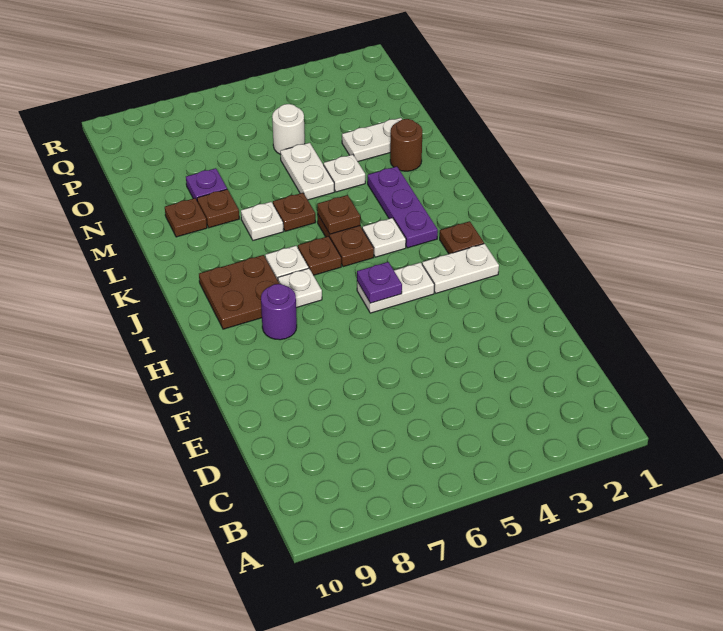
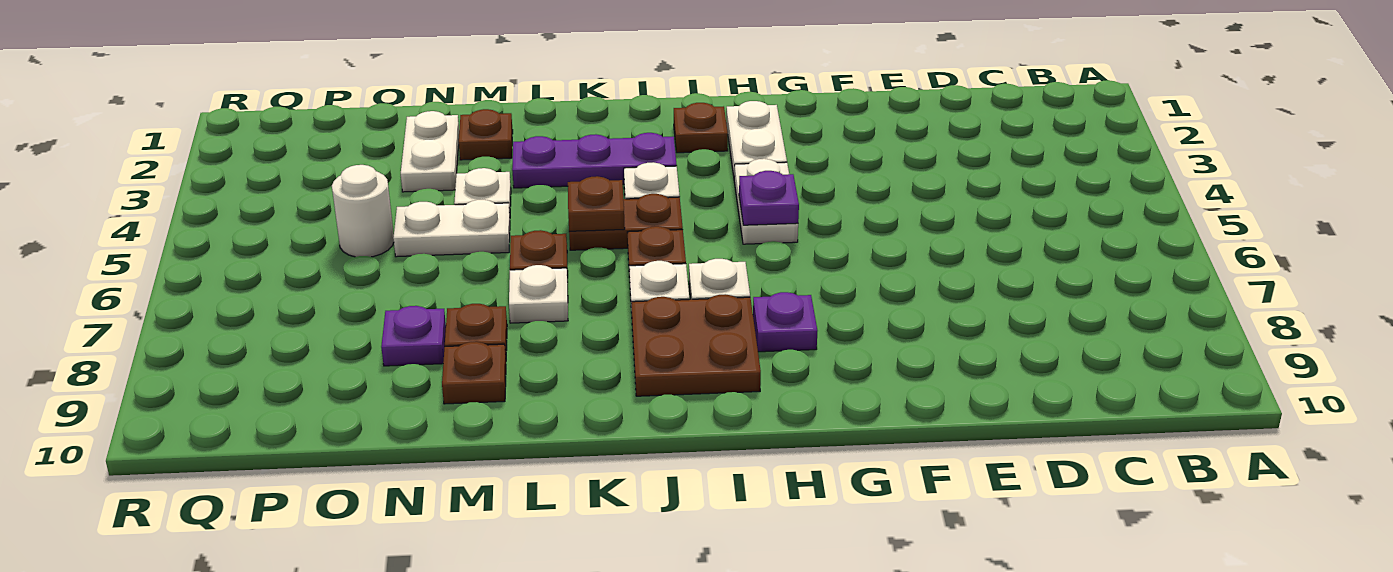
purple 1x1 round brick [261,284,297,340] -> purple 1x1 plate [753,292,817,352]
brown 1x1 round brick [390,119,422,171] -> brown 1x1 plate [459,109,513,160]

